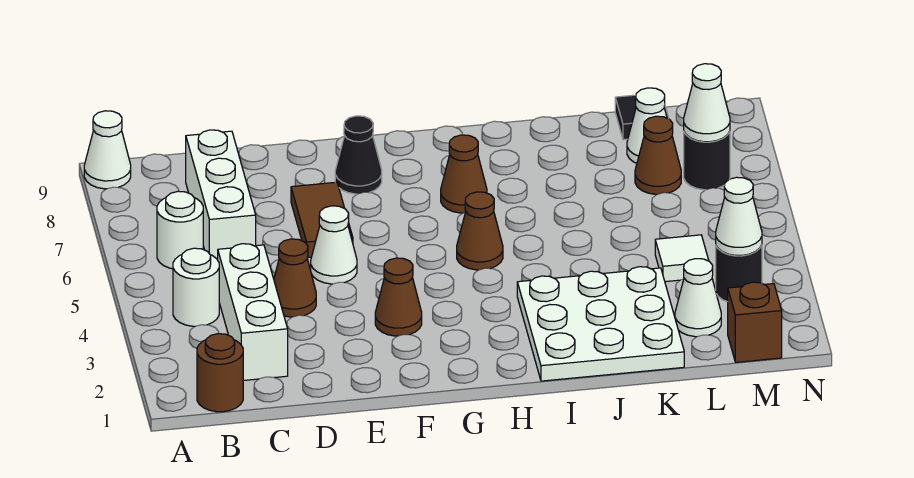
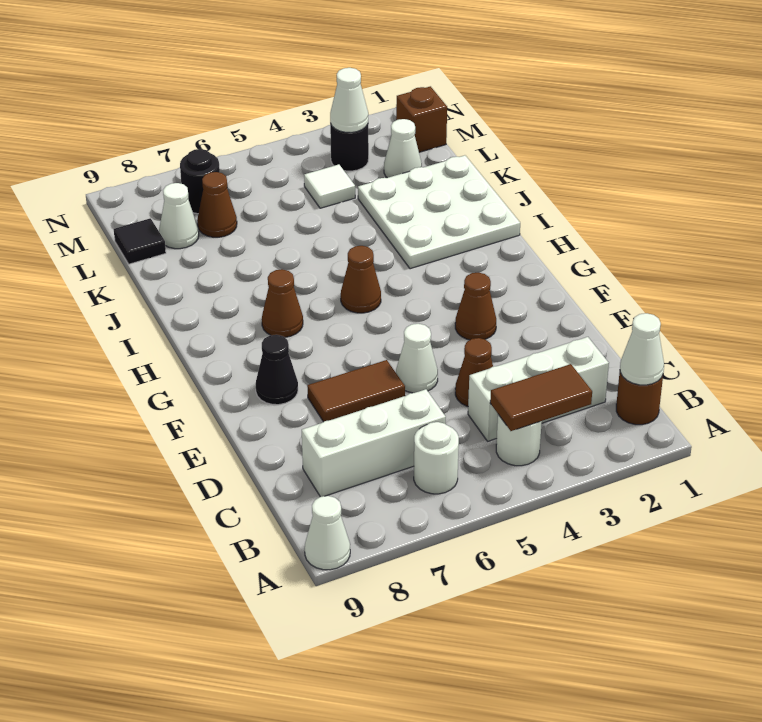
none -> brown 1x2 tile [490,364,592,431]
white 1x1 cone [684,64,730,142] -> white 1x1 cone moved to [620,313,664,385]

